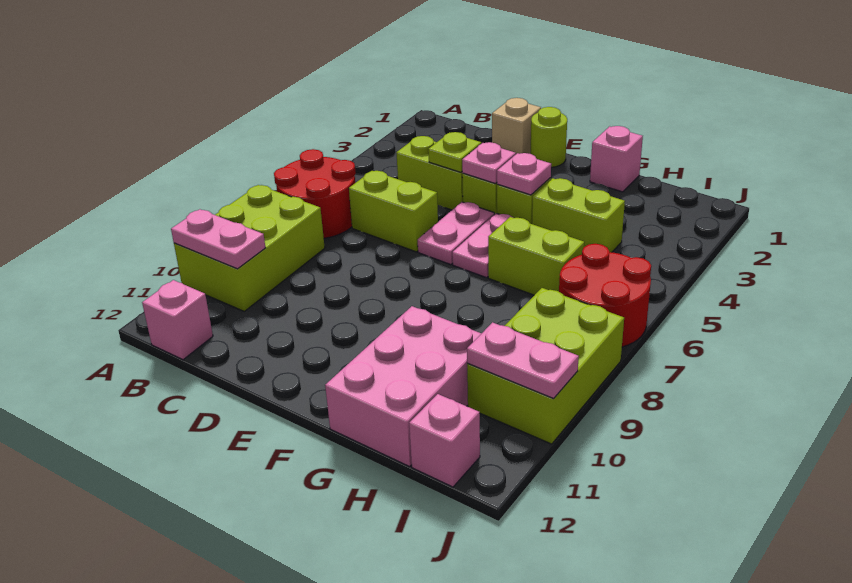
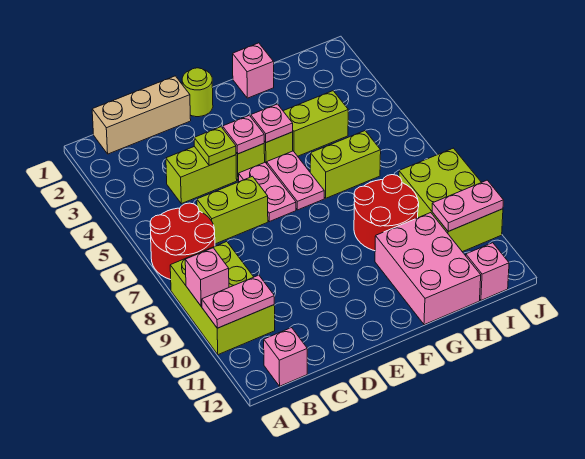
none -> pink 1x1 brick [185,248,229,306]
tan 1x1 brick [492,98,541,154] -> tan 1x3 brick [92,76,191,154]
red 2x2 round brick [559,244,651,347] -> red 2x2 round brick moved to [354,175,419,251]

